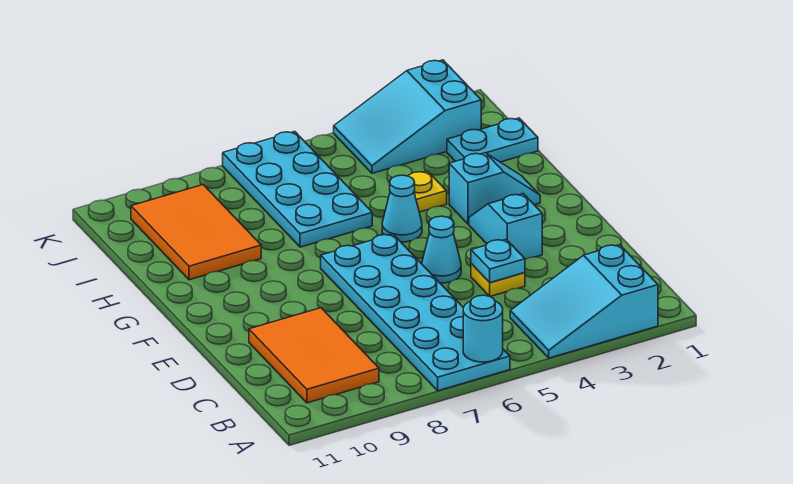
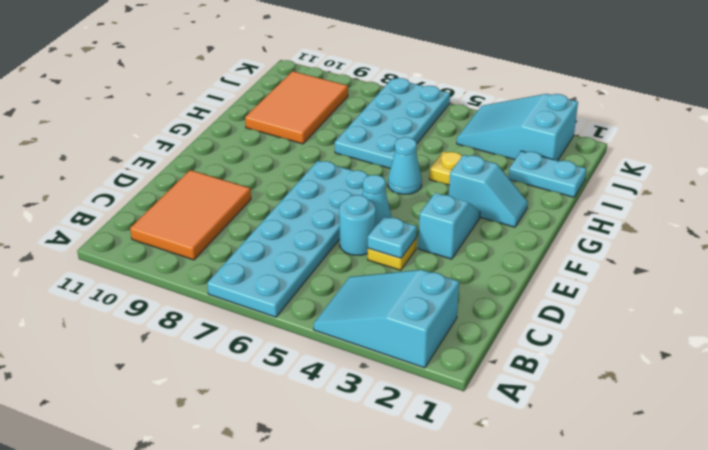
cyan 1x1 round brick [463,295,503,362] -> cyan 1x1 round brick moved to [339,195,376,255]

